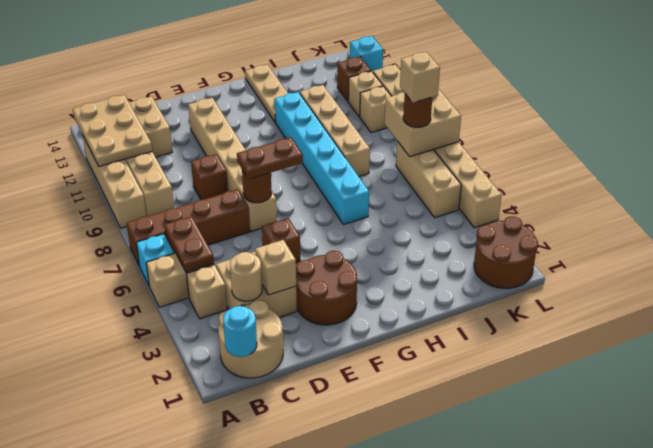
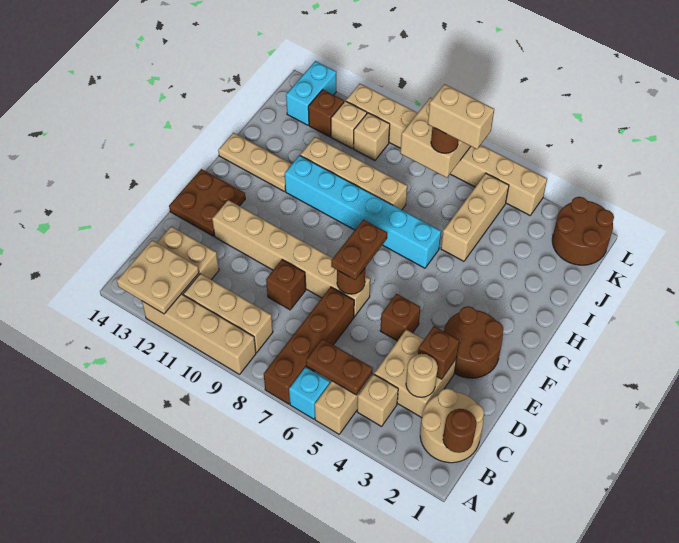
tan 2x3 plate [73,95,152,167] -> tan 2x2 plate [117,240,199,314]
cyan 1x1 round brick [223,306,257,357] -> brown 1x1 round brick [443,409,476,453]
tan 1x1 brick [255,240,296,295] -> brown 1x1 brick [418,326,459,379]
none -> brown 2x2 plate [169,169,245,236]
tan 1x3 brick [396,141,461,218] -> tan 1x3 brick turned to [441,173,509,261]
tan 1x1 brick [400,52,440,103] -> tan 1x2 brick [428,84,494,149]
cyan 1x1 brick [350,36,383,72] -> cyan 1x2 brick [286,61,336,125]

